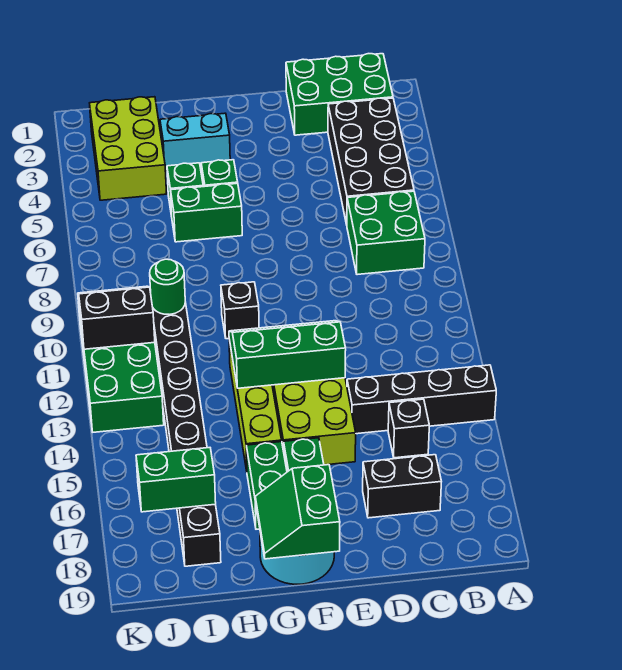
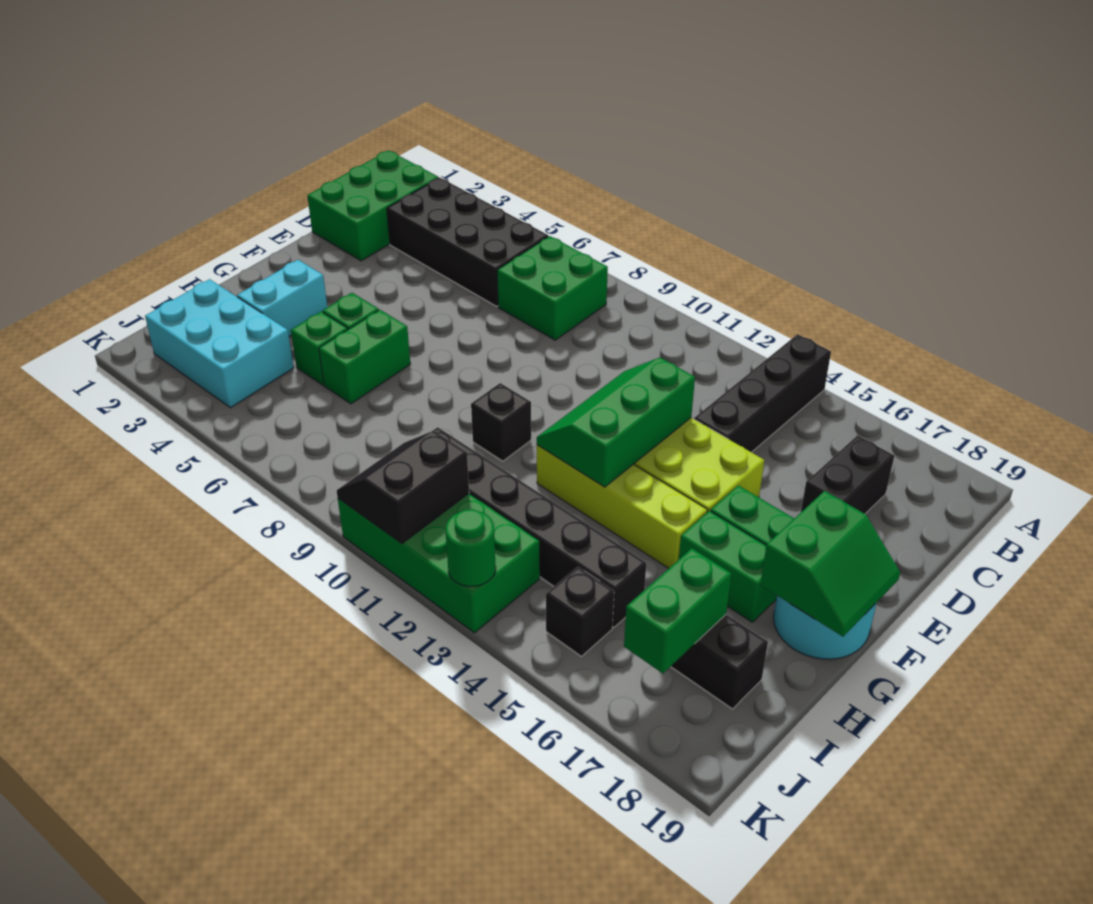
black 1x1 brick [388,399,429,458] -> black 1x1 brick moved to [546,567,614,656]
green 2x2 slope [255,465,340,559] -> green 2x2 slope turned to [760,491,900,637]
lime 2x3 brick [90,97,167,200] -> cyan 2x3 brick [145,279,294,408]
green 1x1 round brick [150,259,185,314] -> green 1x1 round brick moved to [446,509,496,587]

